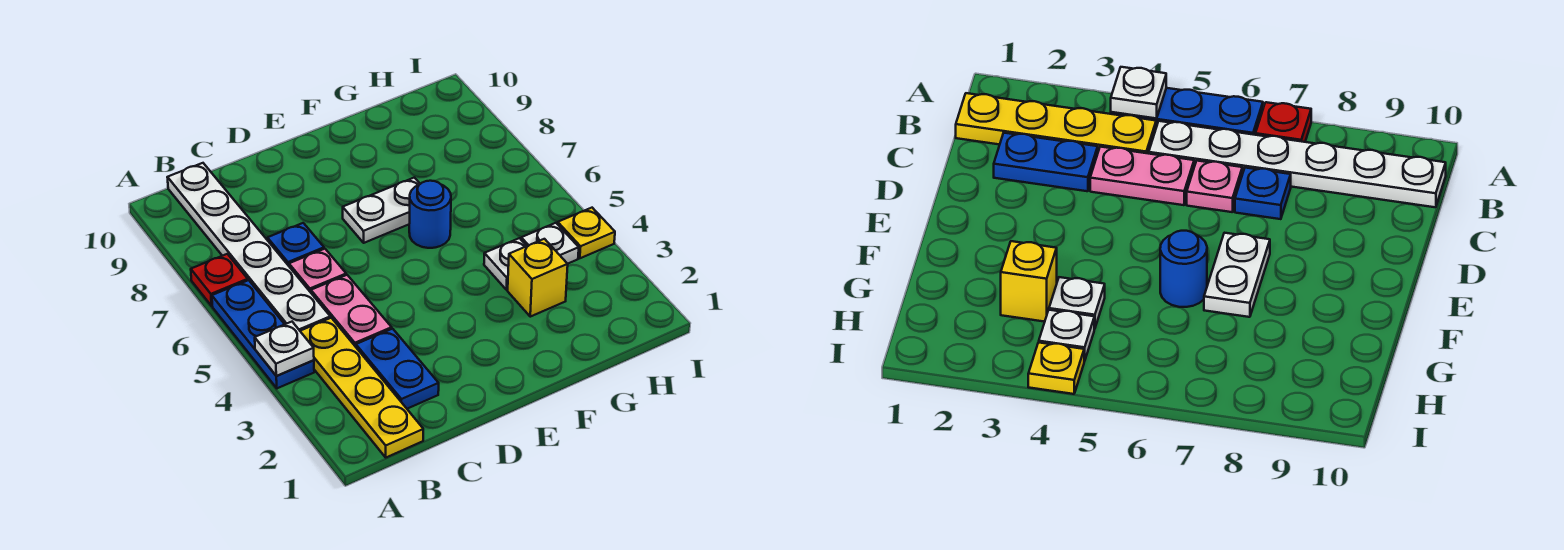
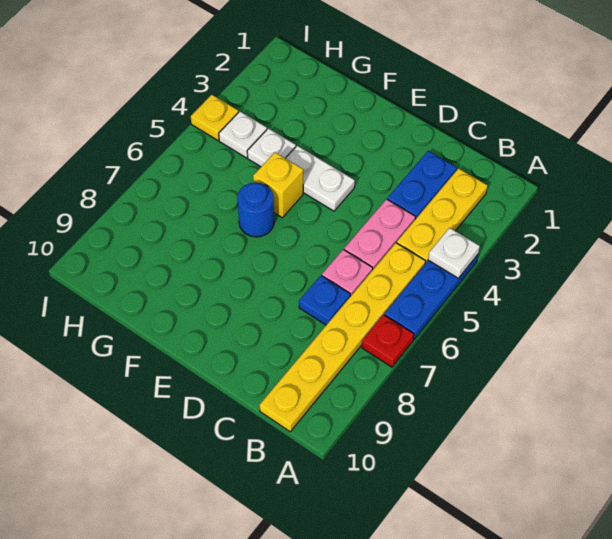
yellow 1x4 plate [300,318,423,457] -> yellow 1x3 plate [397,169,488,264]
white 1x6 plate [167,163,330,331] -> yellow 1x6 plate [260,243,426,432]
white 1x2 plate [343,178,420,243] -> white 1x2 plate moved to [286,146,355,211]
yellow 1x1 brick [508,239,568,317] -> yellow 1x1 brick moved to [253,152,303,217]

